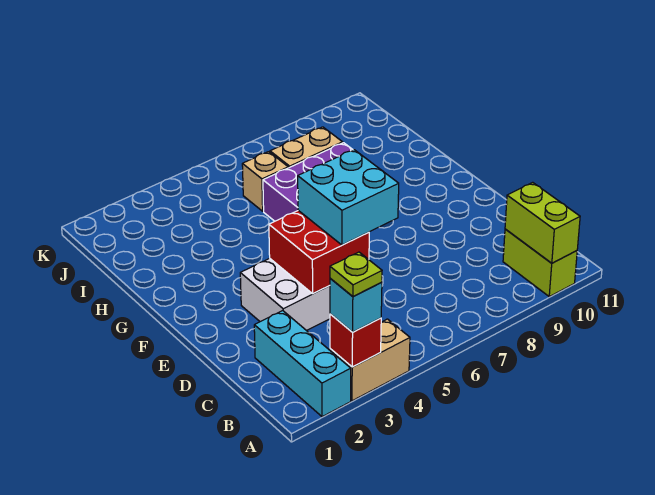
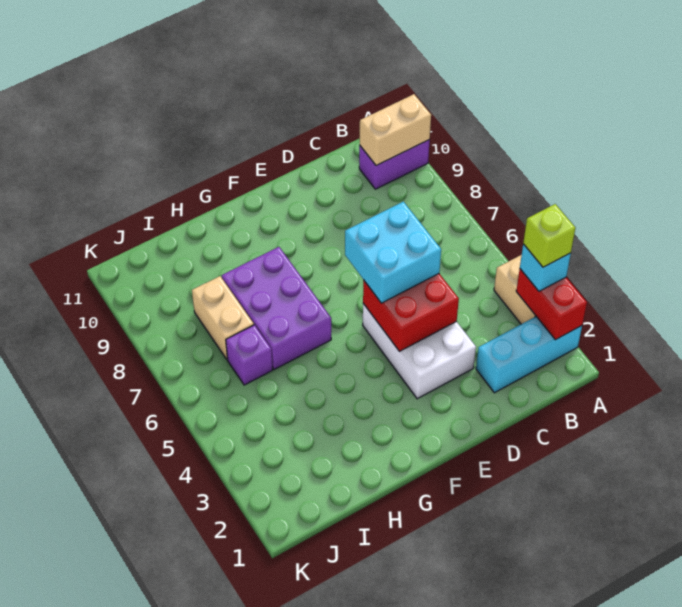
red 1x1 brick [330,314,381,367] -> red 1x2 brick [516,269,587,340]
lime 1x1 plate [330,252,382,297] -> lime 1x1 brick [523,204,575,267]
lime 1x2 brick [503,229,577,297] -> purple 1x2 brick [359,140,430,189]
lime 1x2 brick [505,182,580,263] -> tan 1x2 brick [360,94,431,165]
tan 1x1 brick [242,152,288,211] -> purple 1x1 brick [226,325,273,385]

